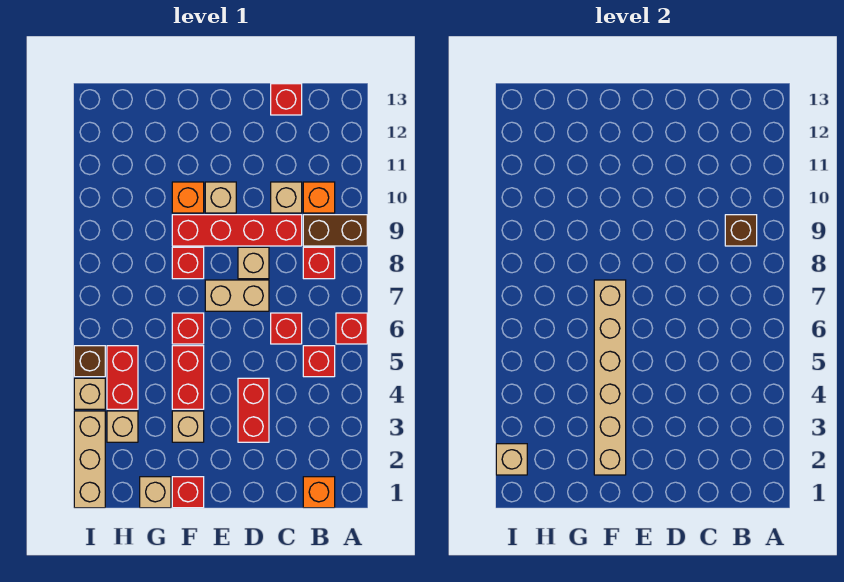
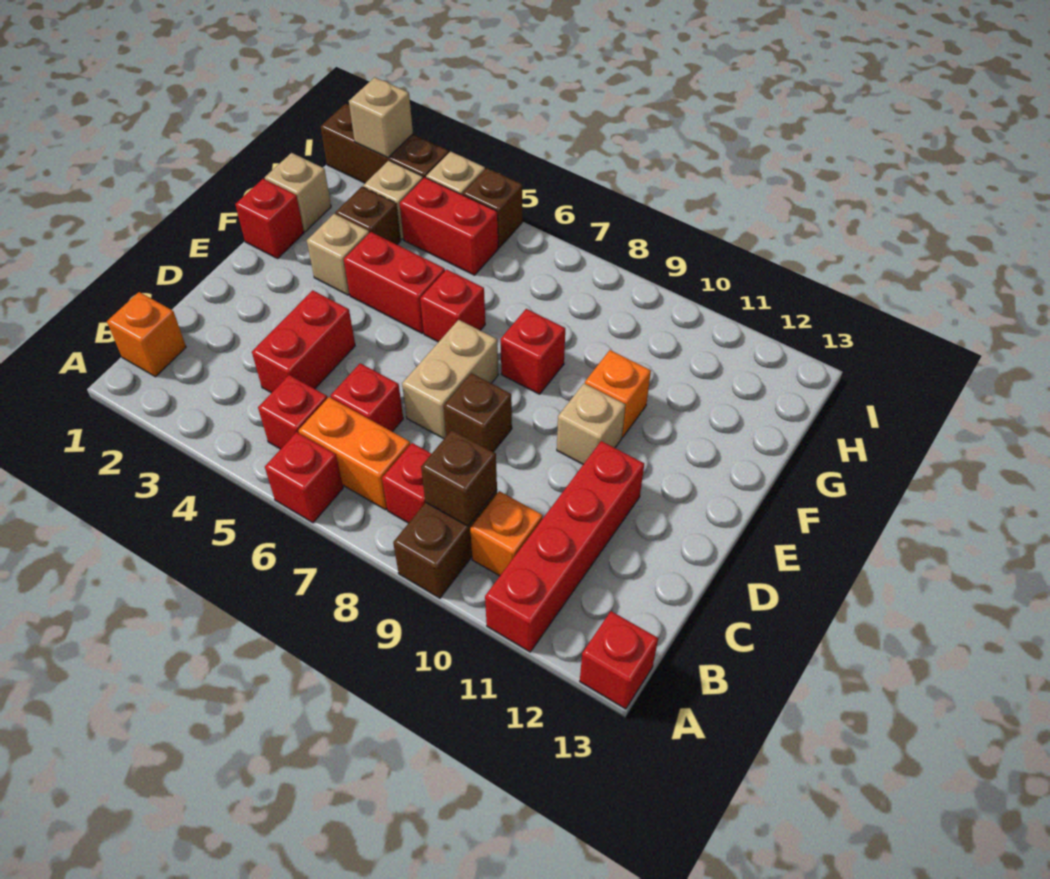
none -> orange 1x2 brick [298,397,410,510]
red 1x4 brick [172,215,302,246] -> red 1x4 brick moved to [485,441,644,652]
tan 1x1 brick [271,182,302,213] -> none
red 1x1 brick [271,84,302,115] -> red 1x1 brick moved to [580,611,658,709]
red 1x2 brick [238,378,269,442] -> red 1x2 brick turned to [252,290,355,393]
tan 1x1 brick [238,247,269,279] -> brown 1x1 brick [444,373,512,452]
tan 1x6 brick [594,280,626,475] -> none
none -> brown 1x1 brick [335,187,401,245]
tan 1x3 brick [74,411,105,508] -> brown 1x3 brick [320,103,449,183]

